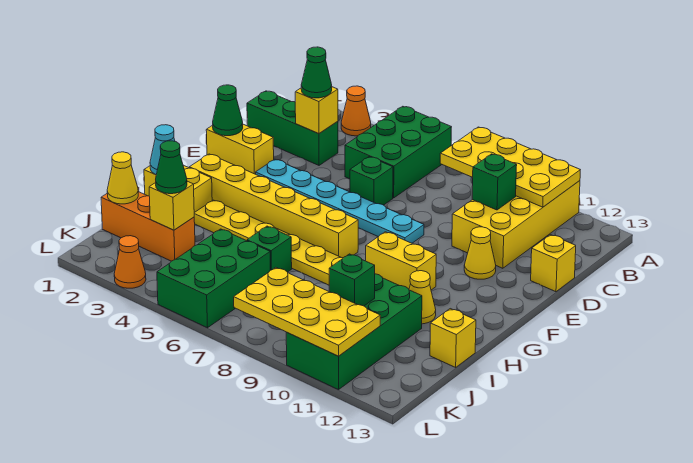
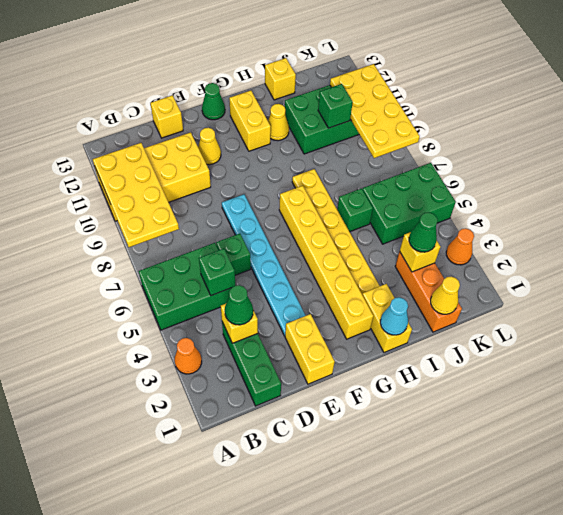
green 1x1 brick [472,154,517,210] -> green 1x1 brick moved to [199,249,235,295]
green 1x1 cone [213,85,243,136] -> green 1x1 cone moved to [202,83,225,120]
yellow 1x2 brick [366,232,436,290] -> yellow 1x2 brick moved to [229,91,271,151]

